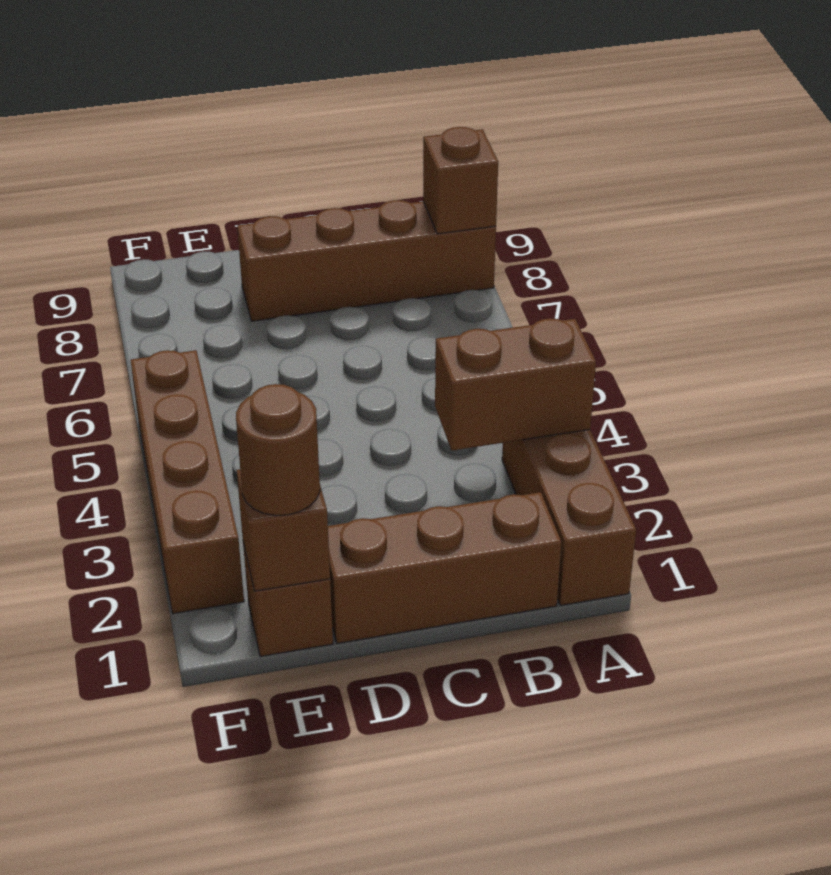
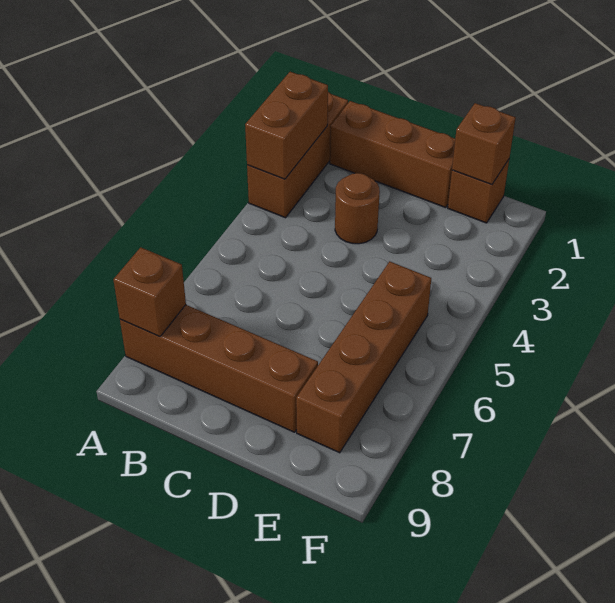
brown 1x2 brick [435,318,596,451] -> brown 1x2 brick turned to [245,72,328,179]
brown 1x1 round brick [236,384,320,516] -> brown 1x1 round brick moved to [335,173,380,244]
brown 1x4 brick [130,350,244,614] -> brown 1x4 brick moved to [296,261,431,453]

